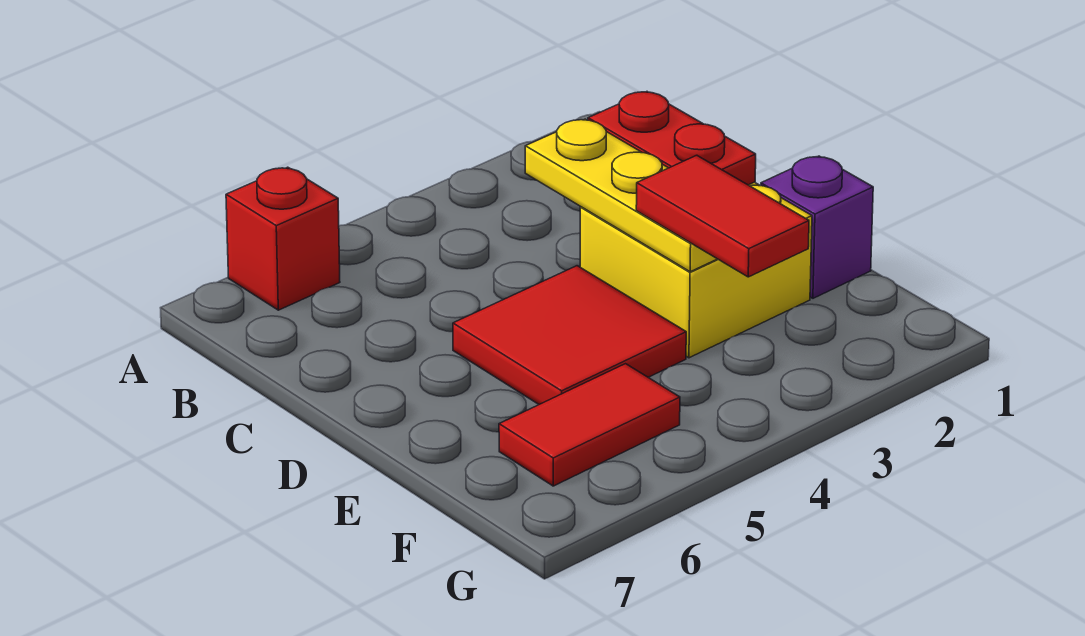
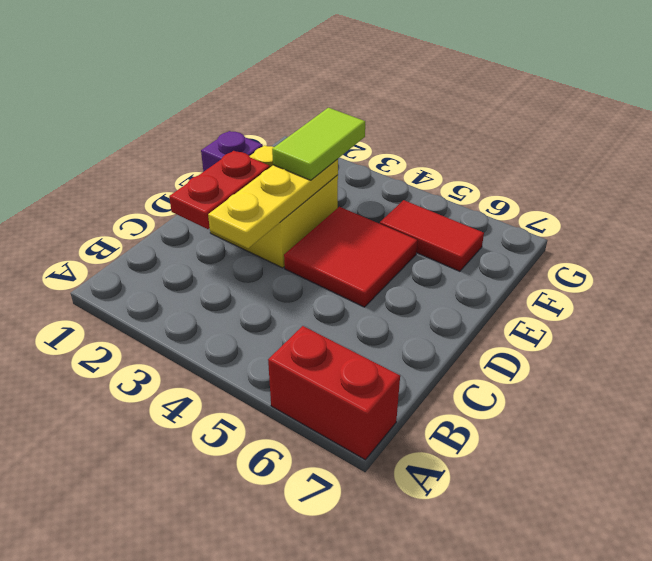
red 1x1 brick [226,167,340,310] -> red 1x2 brick [268,326,400,460]
red 1x2 tile [636,155,809,277] -> lime 1x2 tile [272,108,365,180]

